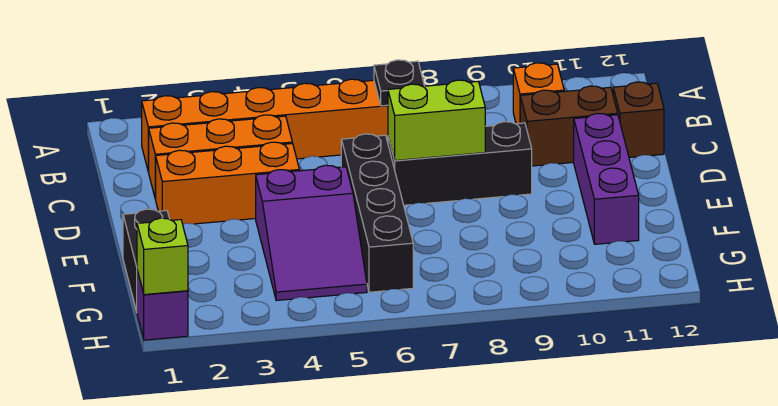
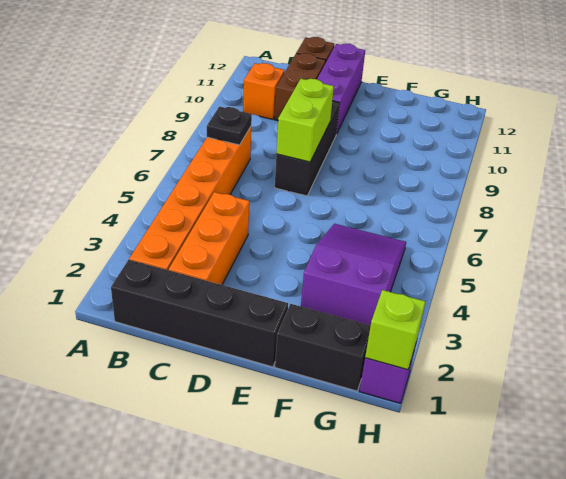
orange 1x3 brick [156,142,300,224] -> none
black 1x4 brick [341,134,413,292] -> black 1x4 brick moved to [111,260,288,367]
purple 1x3 brick [574,113,639,244] -> purple 1x3 brick turned to [317,44,365,134]
purple 2x3 slope [256,165,367,301] -> purple 2x3 slope turned to [301,224,406,325]

